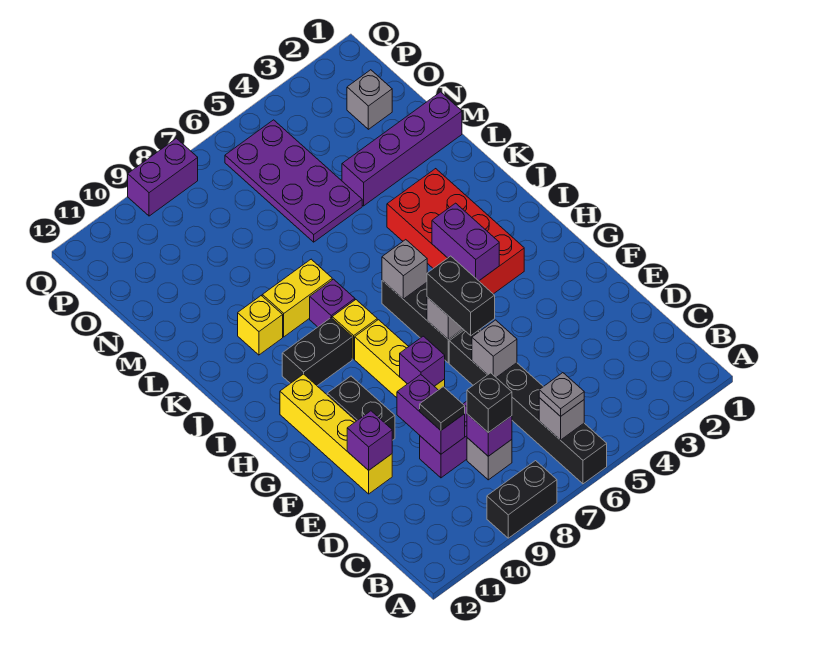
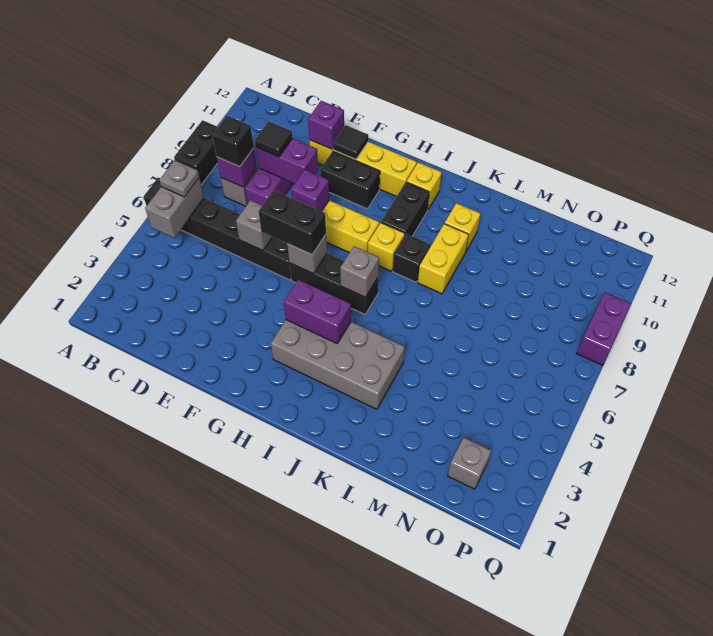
grey 1x1 brick [539,398,584,440] -> grey 1x2 brick [145,178,204,238]
none -> black 1x1 tile [333,125,368,159]
red 2x4 brick [387,169,524,294] -> grey 2x4 brick [271,320,405,409]
none -> yellow 1x1 brick [406,162,442,209]
purple 1x1 brick [310,279,355,327] -> black 1x1 brick [393,234,430,282]
purple 1x4 brick [342,92,462,206] -> none
purple 2x4 plate [225,120,362,242] -> none

